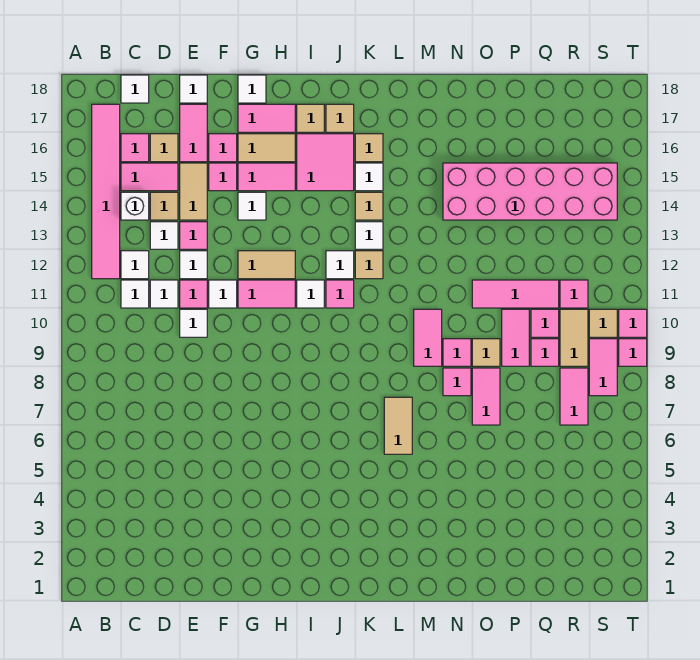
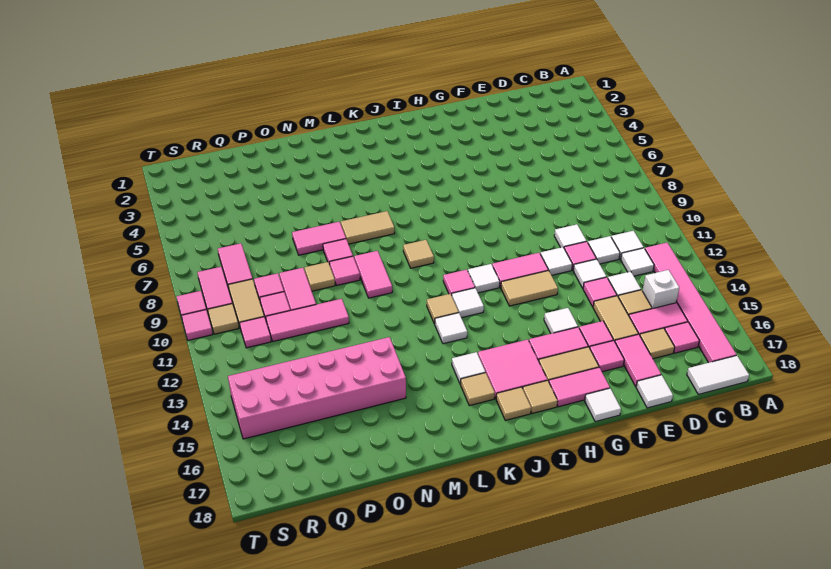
white 1x1 tile [121,75,149,103] -> white 1x2 tile [687,355,749,394]
tan 1x1 tile [355,192,383,220] -> tan 1x1 tile moved to [403,240,434,268]
tan 1x2 tile [384,397,412,454] -> tan 1x2 tile turned to [341,211,395,244]
pink 1x2 tile [472,368,500,425] -> pink 1x2 tile turned to [292,222,346,255]

